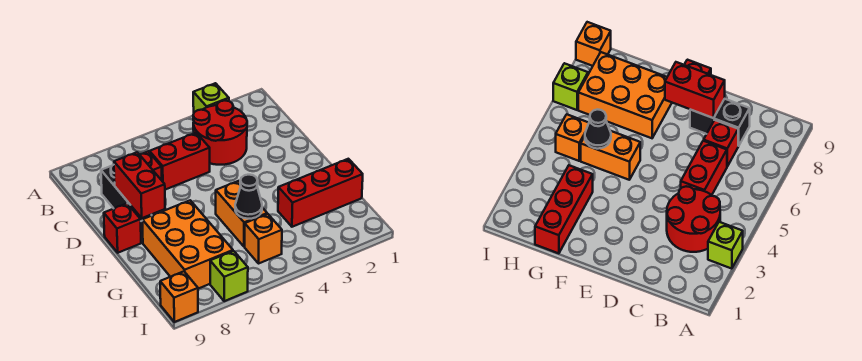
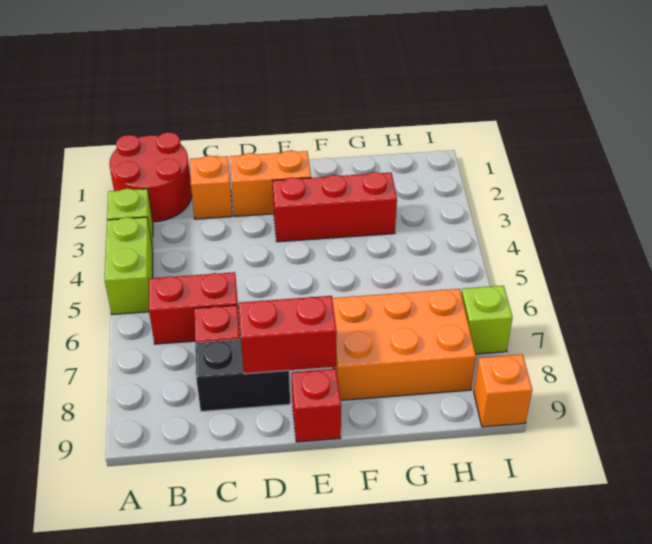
none -> lime 1x2 brick [105,217,153,314]
red 2x2 round brick [193,101,247,165] -> red 2x2 round brick moved to [109,132,192,222]
red 1x2 brick [150,133,210,190] -> red 1x2 brick turned to [149,272,240,344]
orange 1x2 brick [216,181,267,247] -> orange 1x2 brick moved to [230,151,311,216]
red 1x3 brick [278,159,363,227] -> red 1x3 brick turned to [273,172,397,242]
black 1x1 cone [235,175,262,219] -> none
orange 1x1 brick [245,214,282,263] -> orange 1x1 brick moved to [190,156,232,219]

